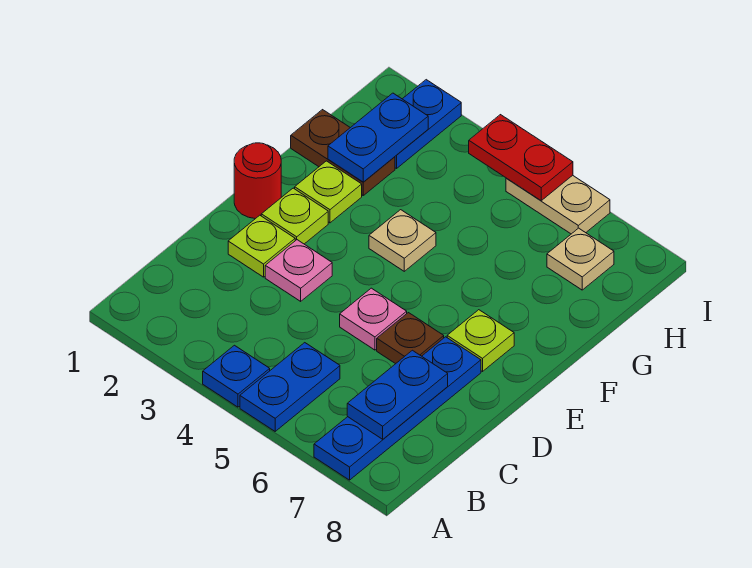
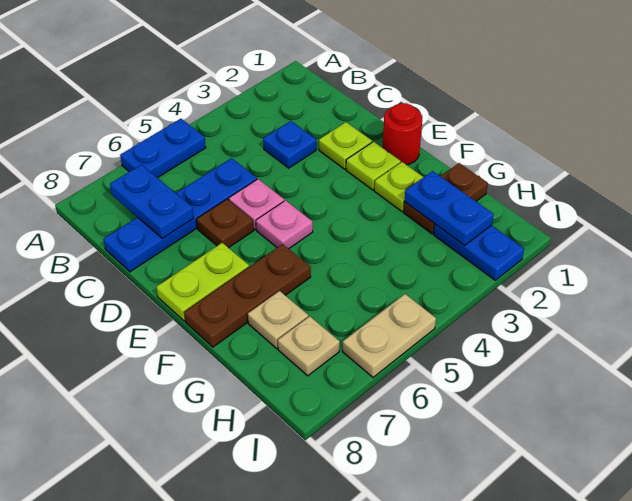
blue 1x1 plate [203,345,270,407] -> blue 1x1 plate moved to [263,121,316,168]
blue 1x2 plate [240,343,340,431] -> blue 1x2 plate turned to [120,119,206,178]
blue 1x4 plate [314,337,481,480] -> blue 1x4 plate turned to [103,158,257,272]
pink 1x1 plate [265,240,332,301] -> pink 1x1 plate moved to [256,200,313,249]
lime 1x1 plate [447,310,514,371] -> lime 1x2 plate [156,243,249,321]
tan 1x1 plate [369,210,436,271] -> tan 1x1 plate moved to [248,291,308,349]
none -> brown 1x3 plate [184,244,311,347]
red 1x2 plate [469,115,573,201] -> none

